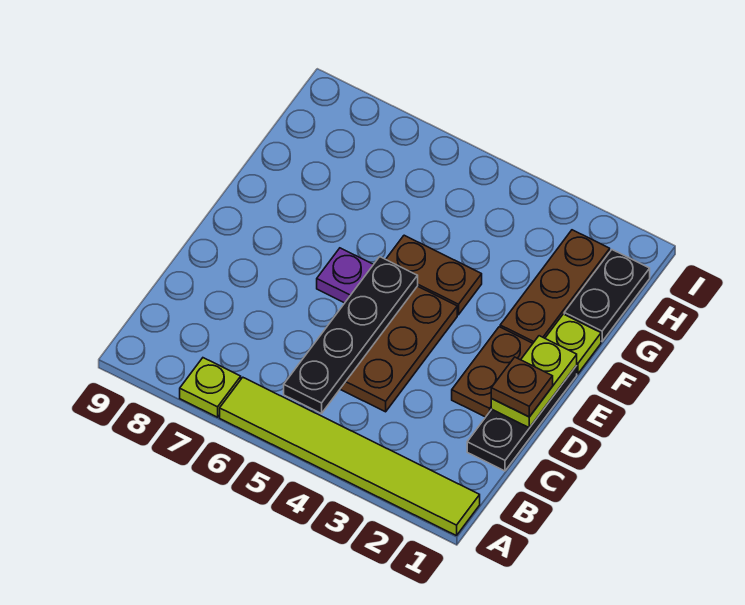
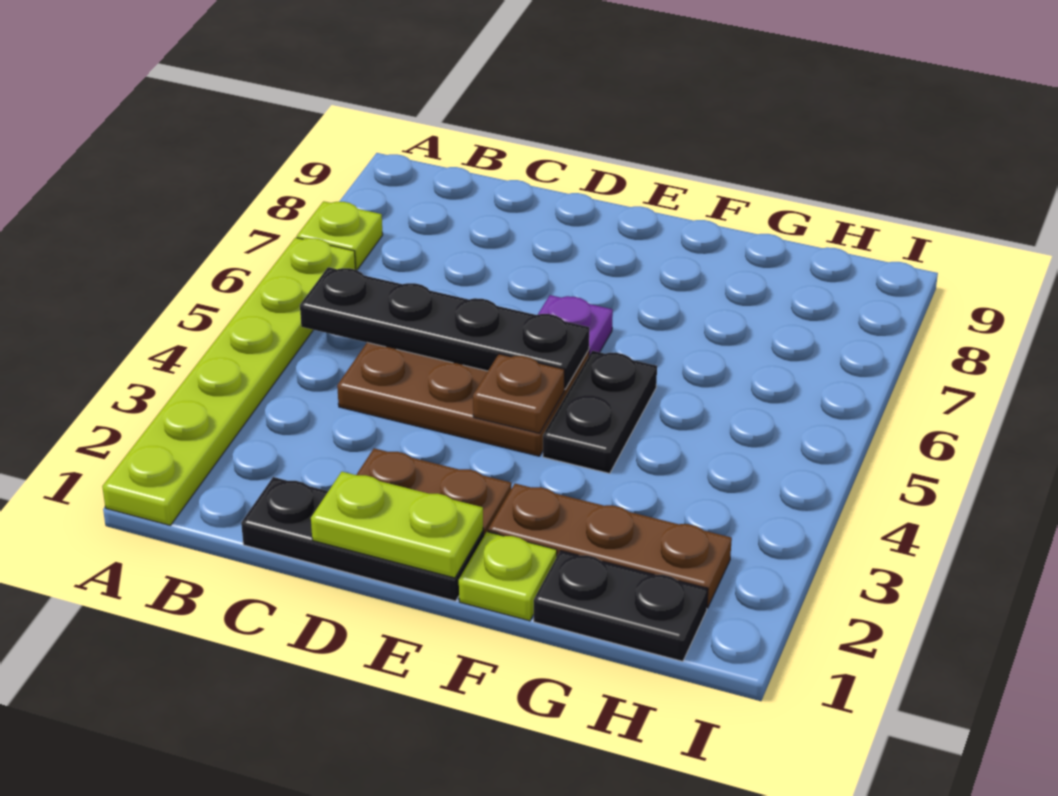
lime 1x6 tile [220,377,480,536] -> lime 1x6 plate [102,238,356,525]
brown 1x1 plate [491,357,553,417] -> brown 1x1 plate moved to [473,354,564,433]
brown 1x2 plate [386,235,482,315] -> black 1x2 plate [543,351,657,473]

